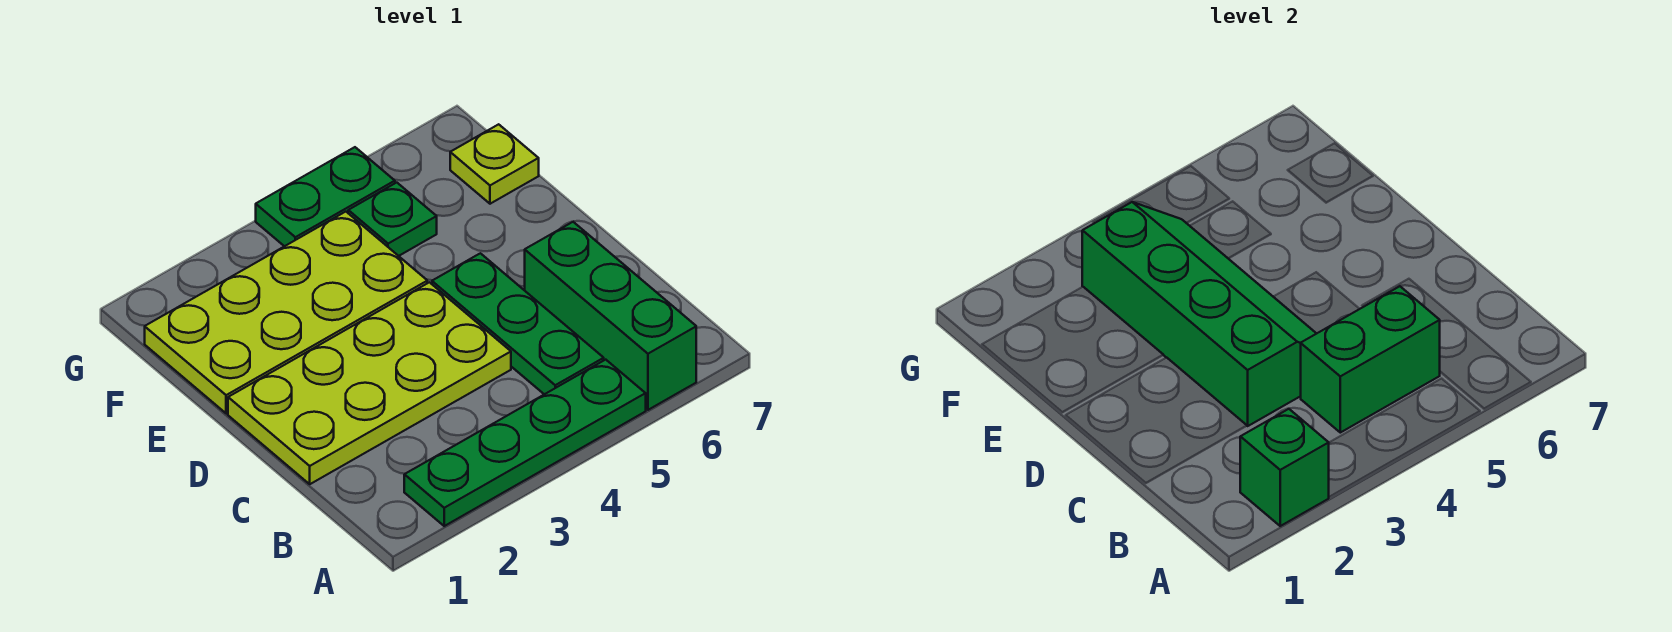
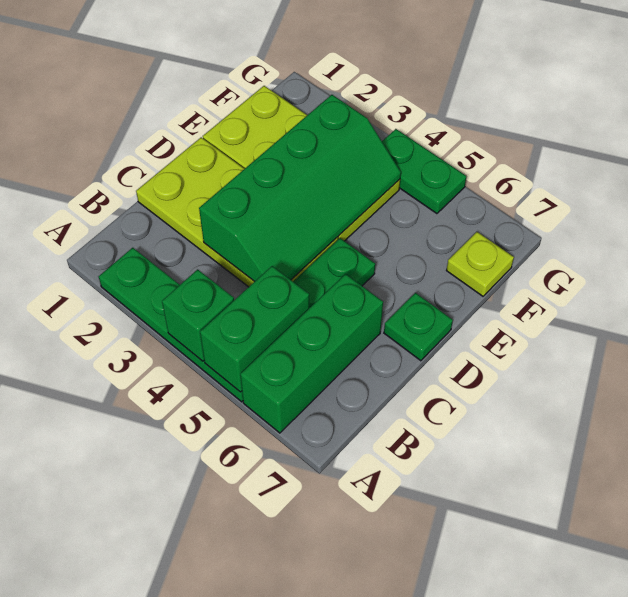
green 1x1 brick [1240,409,1329,526] -> green 1x1 brick moved to [162,269,234,361]
green 1x2 brick [1301,286,1440,433] -> green 1x2 brick turned to [200,266,309,392]
green 1x1 plate [348,183,437,256] -> green 1x1 plate moved to [384,293,453,361]

